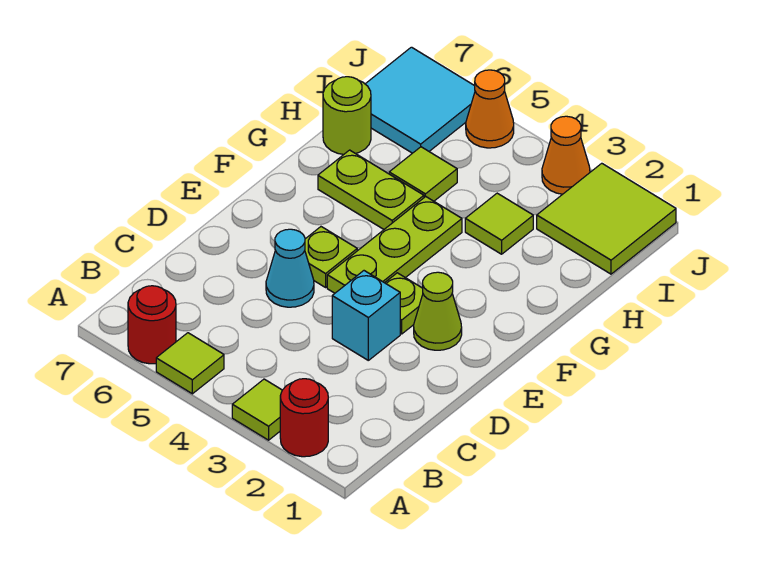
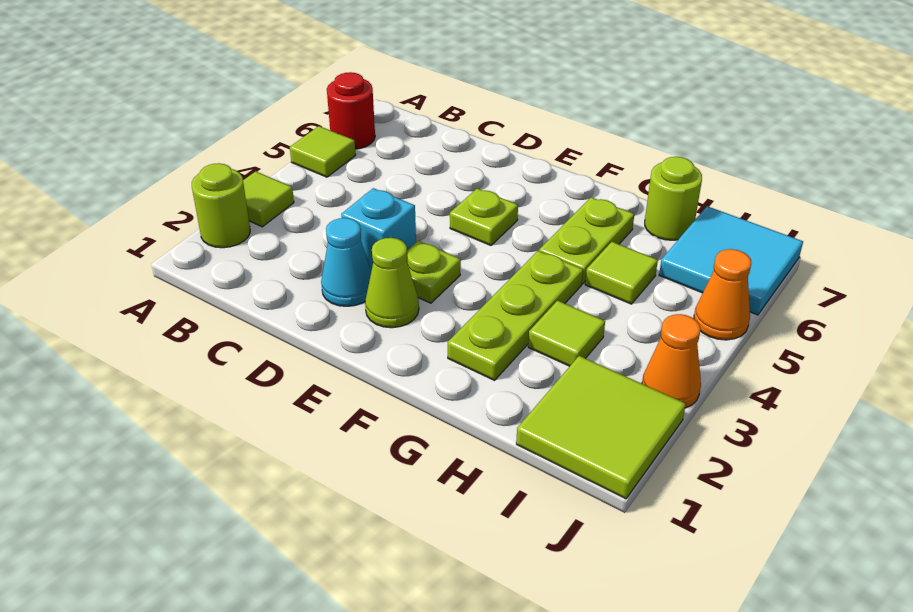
red 1x1 round brick [280,379,328,457] -> lime 1x1 round brick [192,163,250,248]
cyan 1x1 cone [266,229,314,307] -> cyan 1x1 cone moved to [321,218,371,306]
lime 1x3 plate [327,197,462,293] -> lime 1x3 plate turned to [448,251,583,380]

